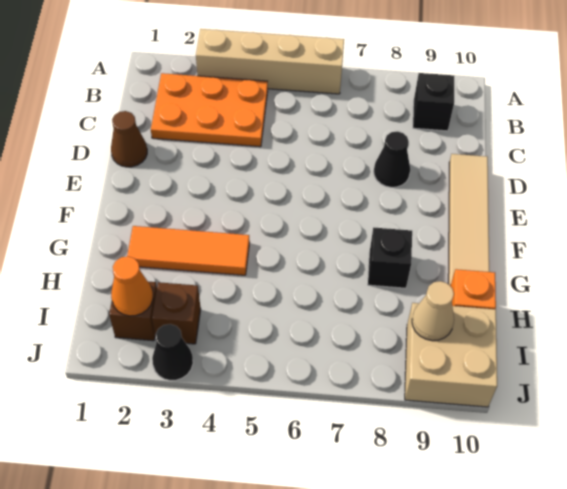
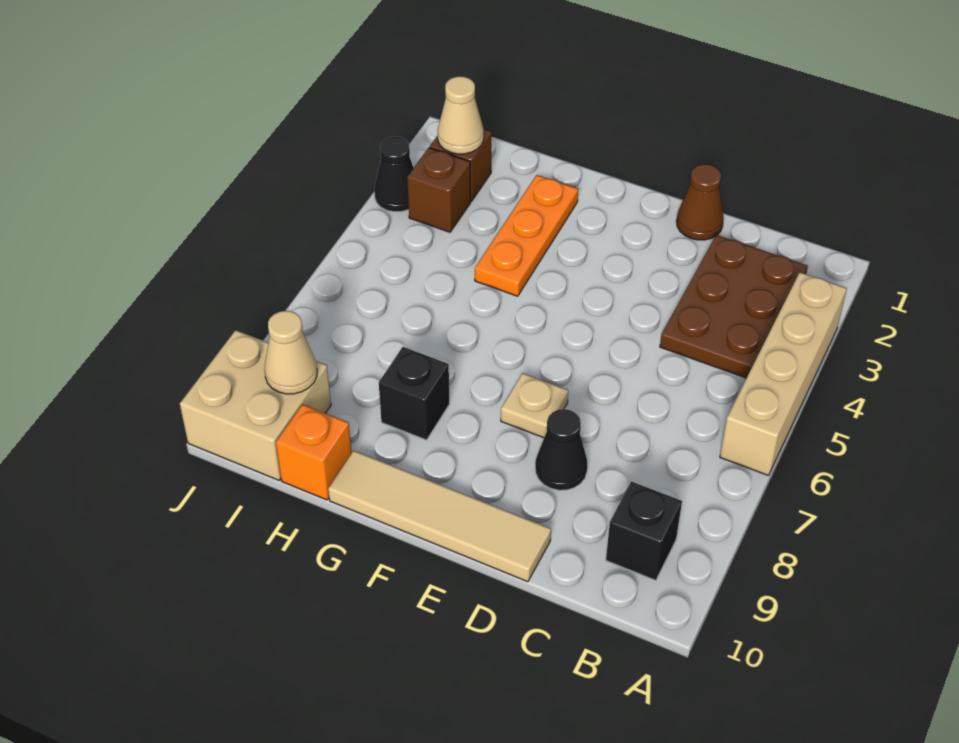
orange 2x3 plate [151,73,268,147] -> brown 2x3 plate [660,235,808,378]
none -> tan 1x1 plate [501,373,568,438]
orange 1x3 tile [127,226,250,275] -> orange 1x3 plate [475,175,578,296]
orange 1x1 cone [111,256,153,316] -> tan 1x1 cone [438,76,484,154]

